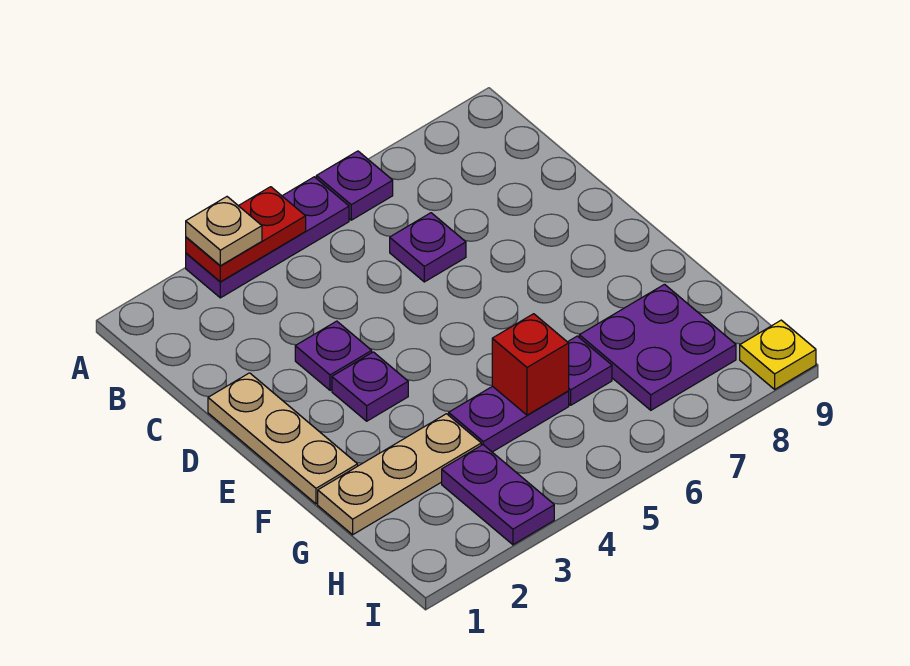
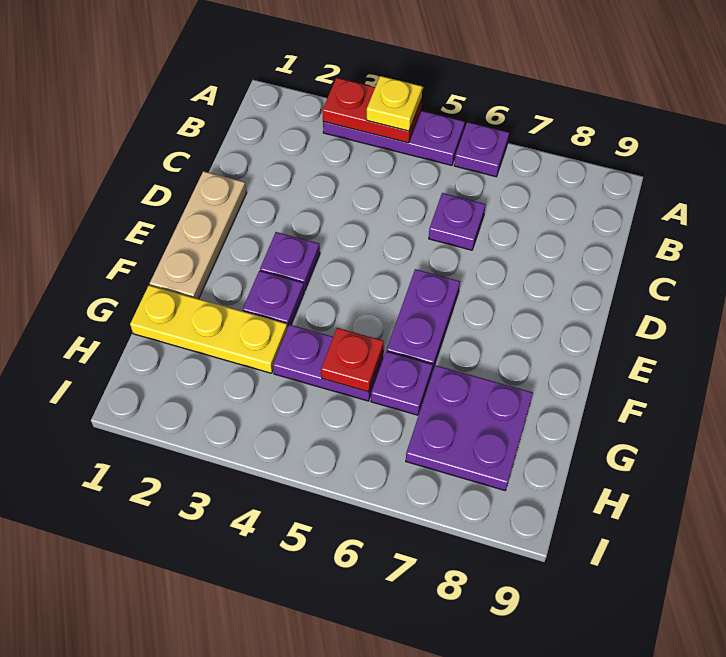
tan 1x1 plate [186,197,262,266] -> none
purple 1x1 plate [295,321,372,390] -> purple 1x1 plate moved to [243,271,304,328]
tan 1x3 plate [318,414,481,535] -> yellow 1x3 plate [130,285,287,373]
red 1x1 brick [492,314,569,415] -> red 1x1 plate [321,328,384,392]
purple 1x2 plate [442,445,554,545] -> purple 1x2 plate moved to [387,269,460,371]
yellow 1x1 plate [740,320,816,389] -> yellow 1x1 plate moved to [367,76,422,131]

